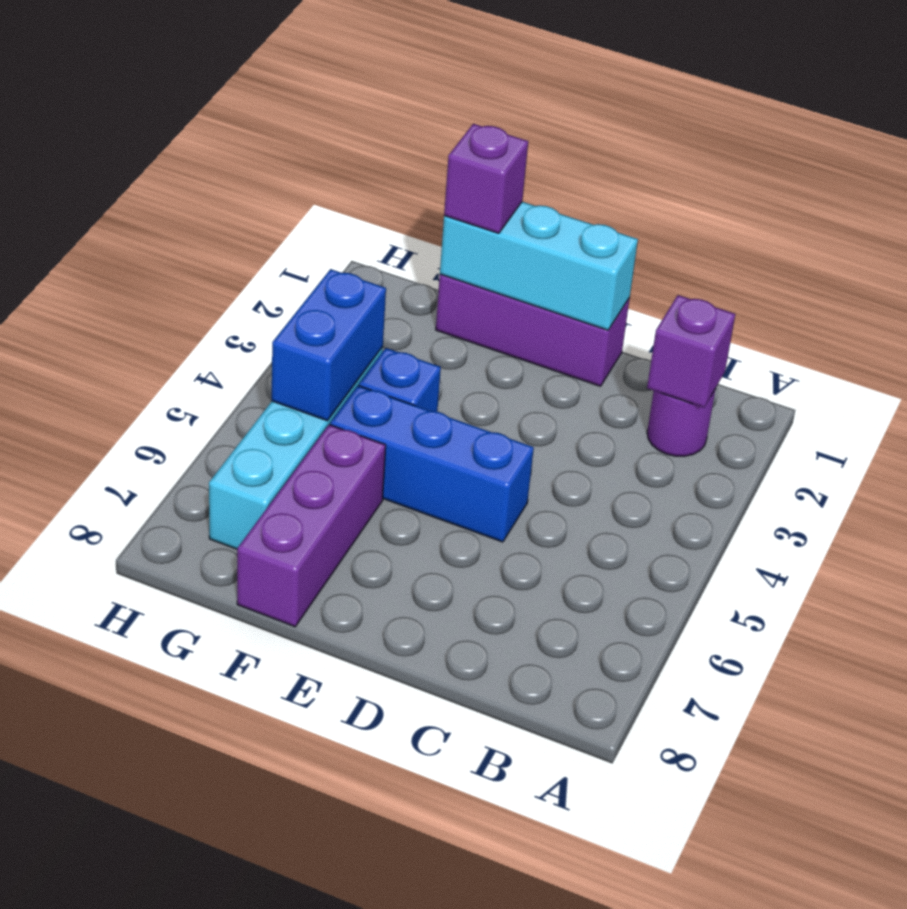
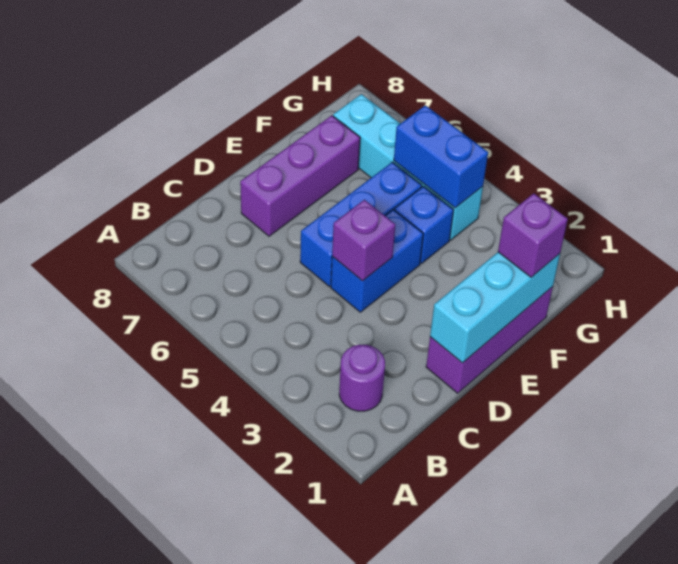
purple 1x1 brick [647,295,735,408] -> purple 1x1 brick moved to [332,200,396,281]
none -> blue 1x2 brick [331,210,423,312]
purple 1x3 brick [237,425,386,627] -> purple 1x3 brick turned to [240,115,360,236]

